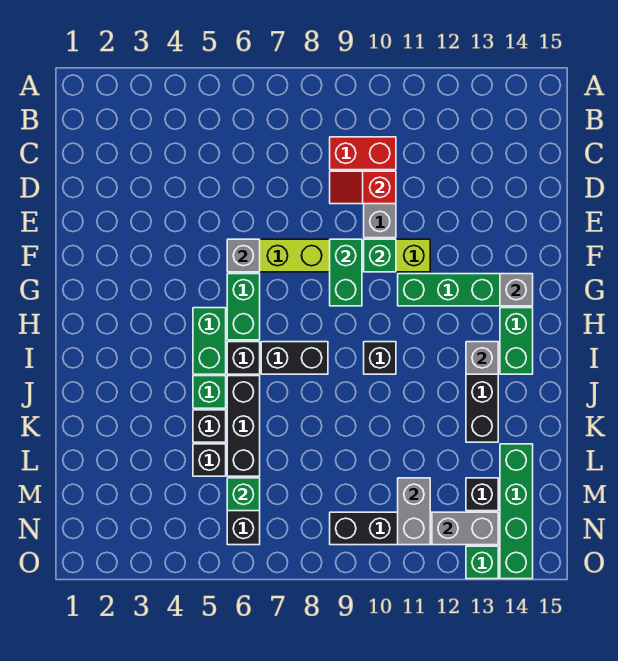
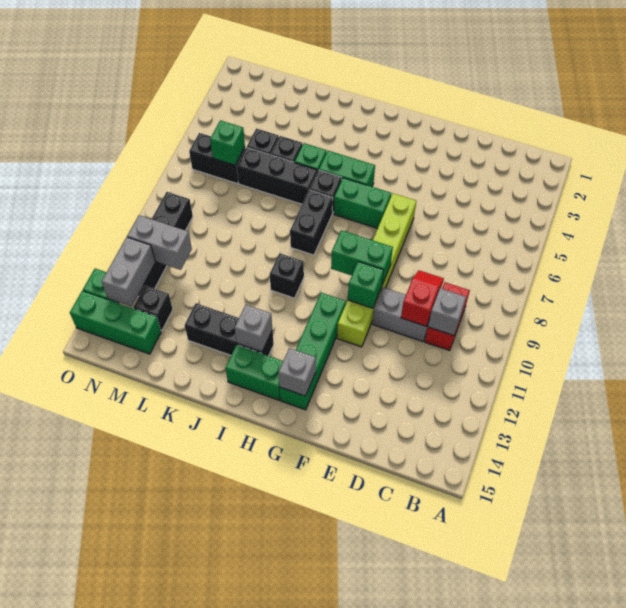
grey 1x1 brick [227,239,260,272] -> grey 1x1 brick moved to [428,288,466,336]
green 1x4 brick [500,444,533,579] -> green 1x3 brick [70,291,161,354]

